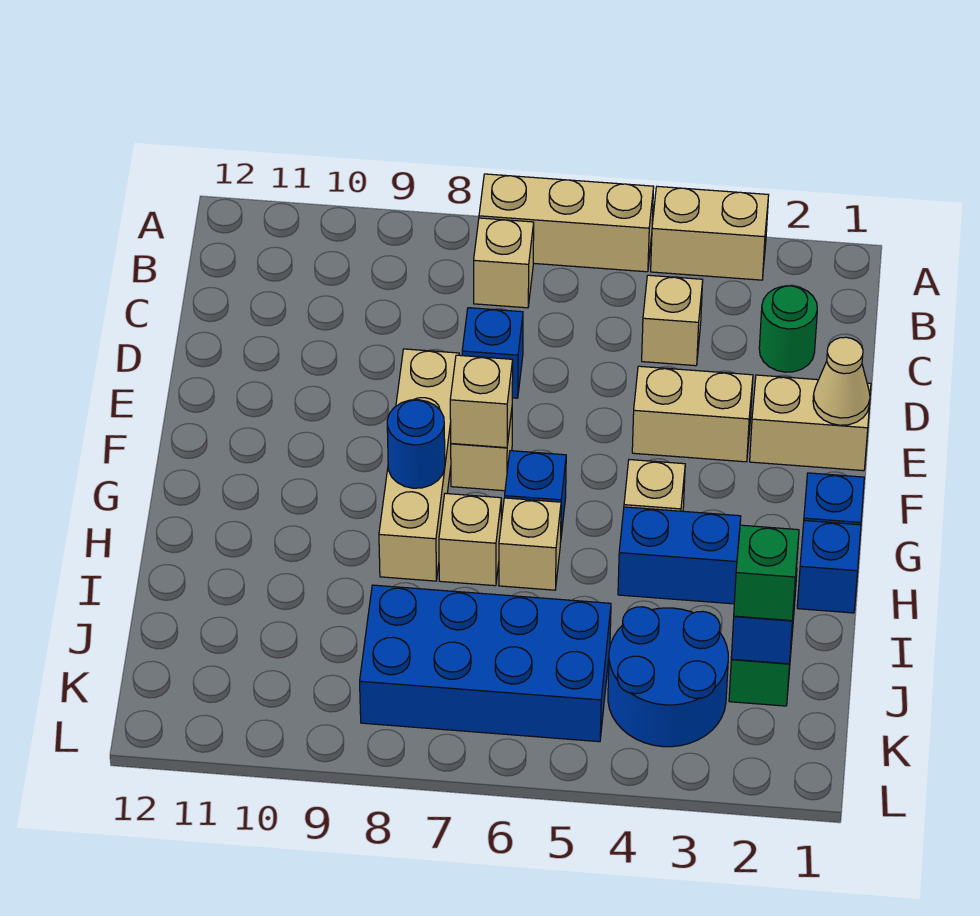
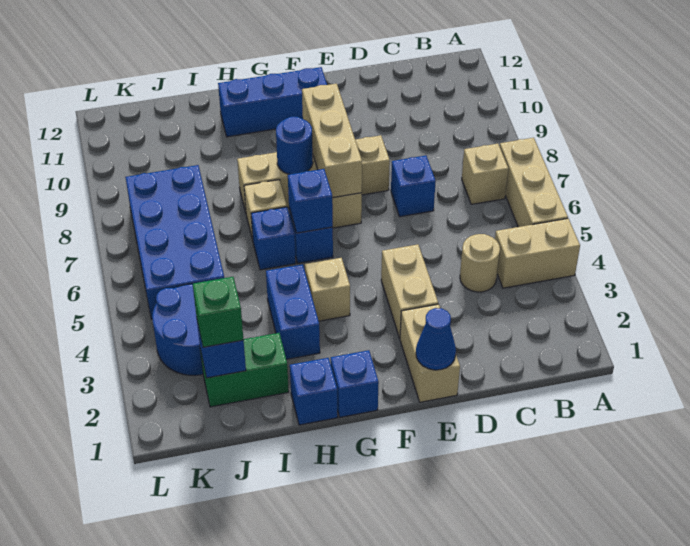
tan 1x2 brick [651,186,769,280] -> tan 1x2 brick turned to [495,218,580,288]
green 1x1 round brick [759,286,817,372] -> none
tan 1x1 brick [642,275,703,366] -> tan 1x1 round brick [460,234,500,292]
tan 1x1 cone [813,337,870,425] -> blue 1x1 cone [416,308,456,370]
tan 1x1 brick [450,355,513,448] -> tan 1x3 brick [302,84,362,198]
none -> blue 1x3 brick [218,67,327,137]
none -> blue 1x1 brick [288,169,333,233]
tan 1x1 brick [499,498,561,590] -> blue 1x1 brick [251,207,296,270]

